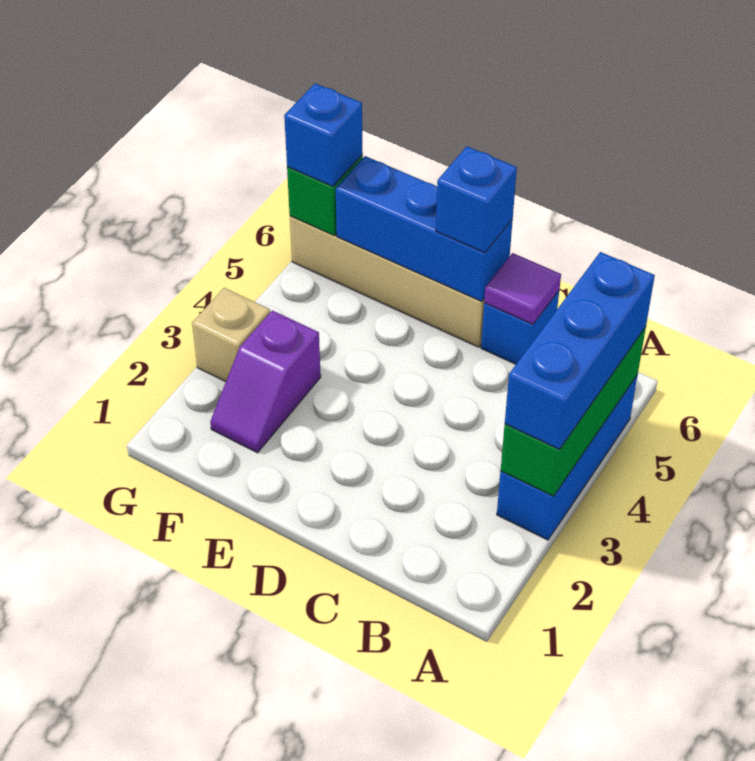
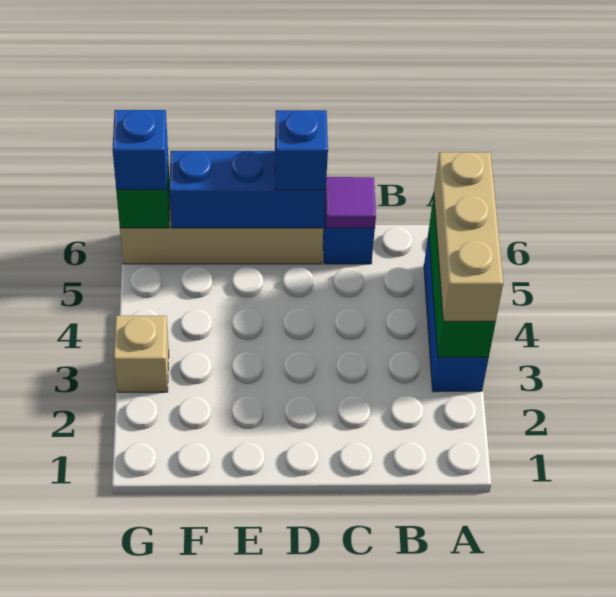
blue 1x3 brick [505,252,655,449] -> tan 1x3 brick [434,152,503,322]
purple 1x2 slope [210,310,321,453] -> none

